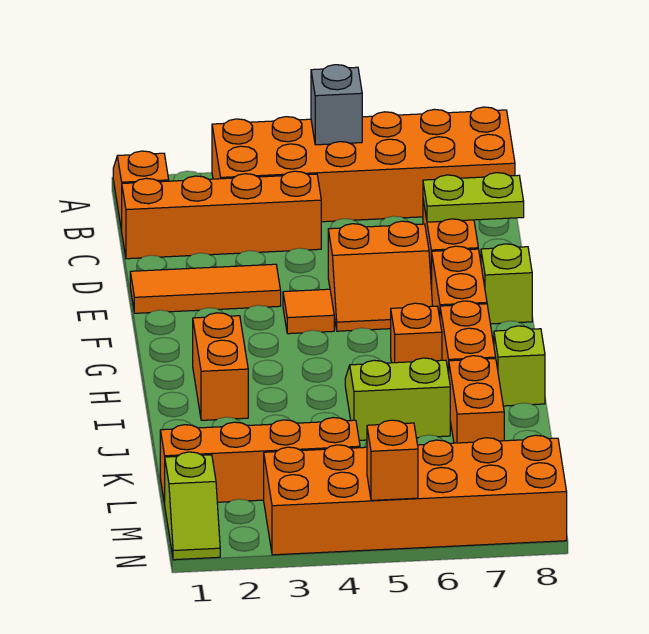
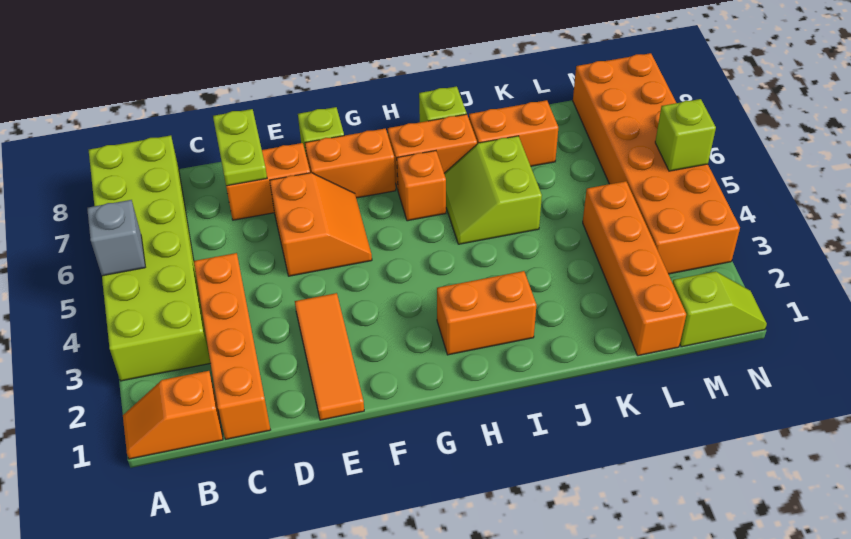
orange 2x6 brick [212,107,515,222] -> lime 2x6 brick [89,135,210,381]
orange 1x1 tile [283,289,334,334] -> none
orange 1x1 brick [367,420,418,500] -> lime 1x1 brick [655,99,716,171]

